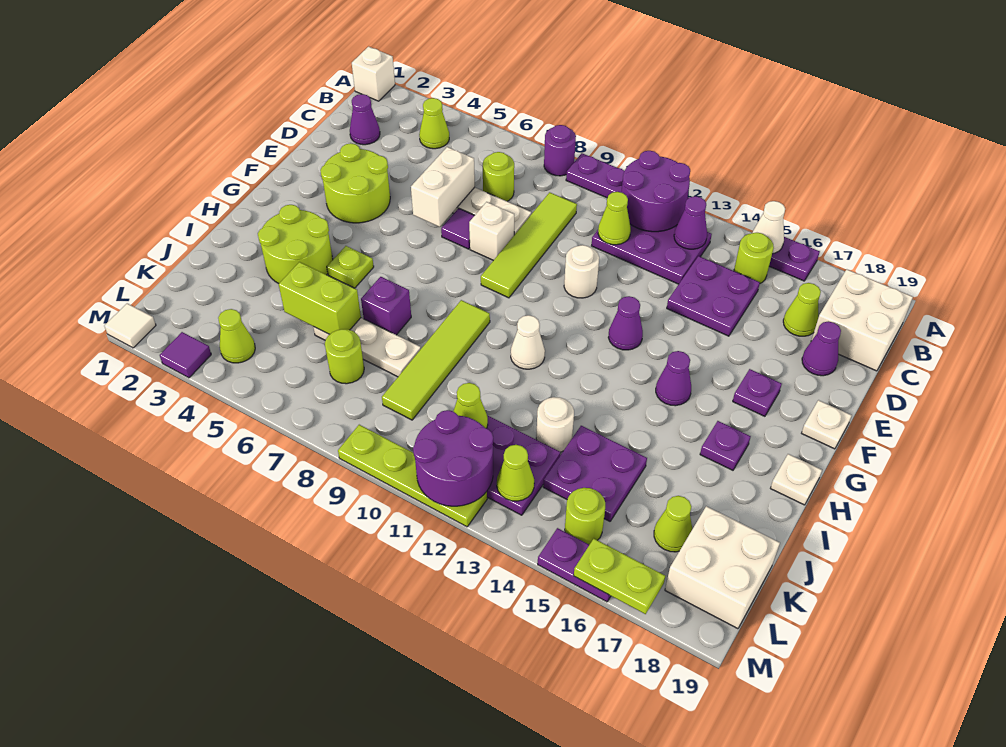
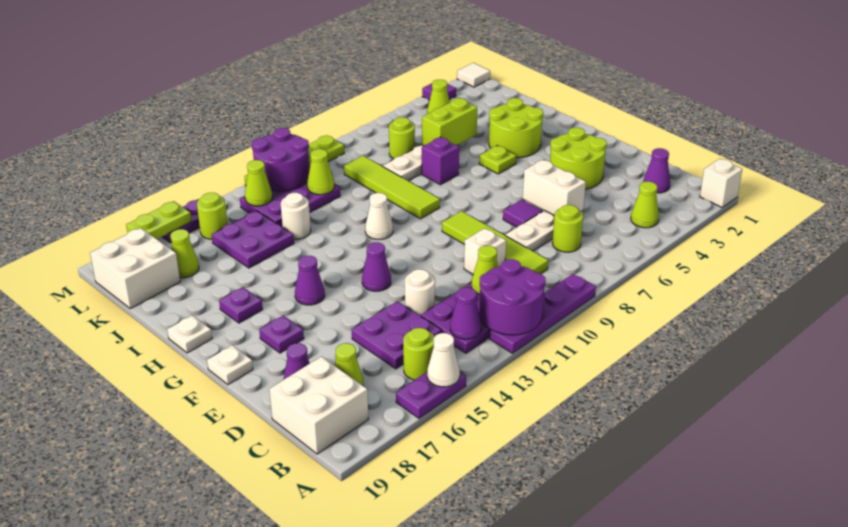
purple 1x1 round brick [544,125,576,176] -> none
white 1x1 brick [469,202,514,261] -> white 1x1 brick moved to [464,228,506,274]
white 1x1 round brick [564,245,599,298] -> white 1x1 round brick moved to [405,269,435,316]

